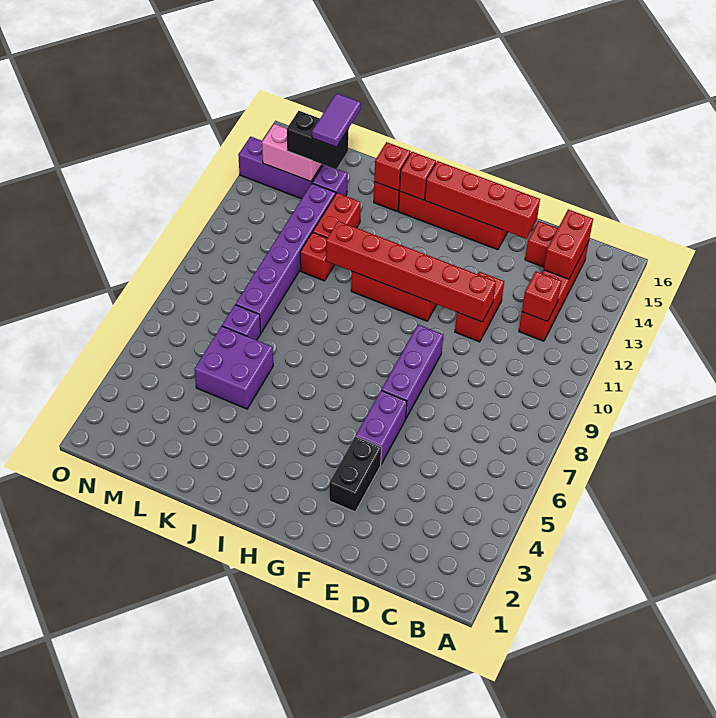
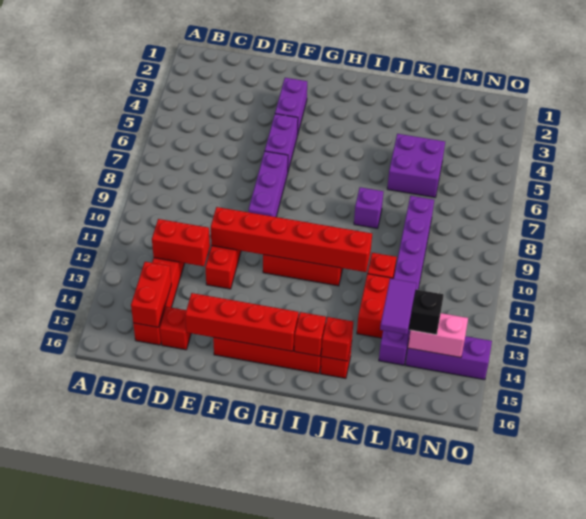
red 1x1 brick [522,271,561,321] -> red 1x2 brick [152,219,210,266]
black 1x2 brick [329,436,382,512] -> purple 1x2 brick [275,78,307,135]
purple 1x1 brick [222,305,261,340] -> purple 1x1 brick moved to [354,187,384,228]

